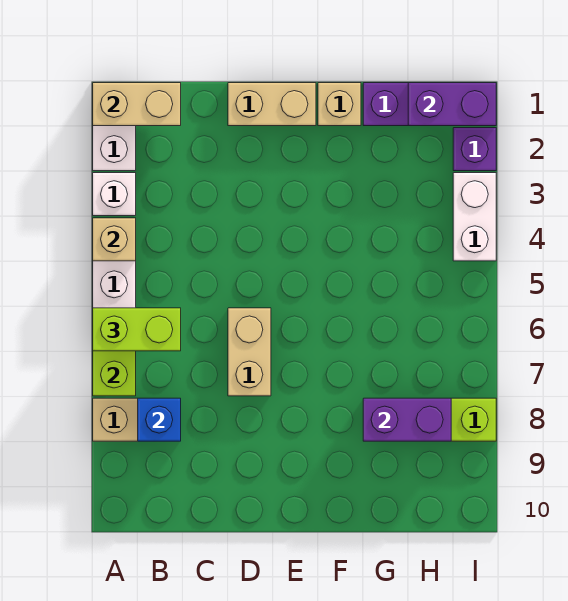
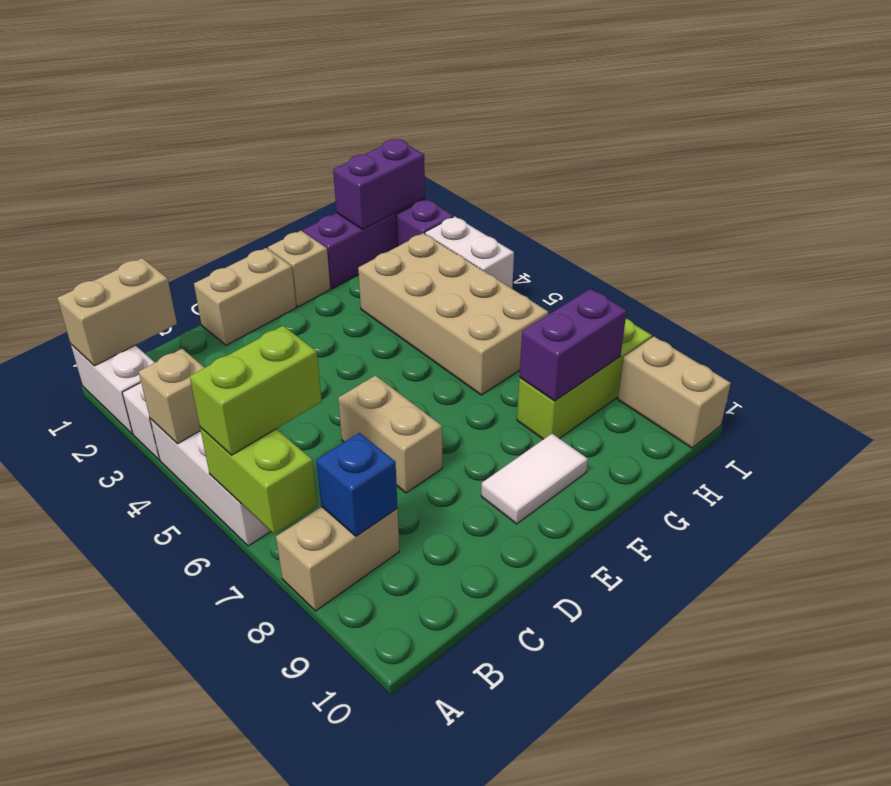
none -> white 1x2 tile [481,434,588,524]
none -> tan 2x4 brick [358,233,548,395]
none -> tan 1x2 brick [618,337,731,448]

